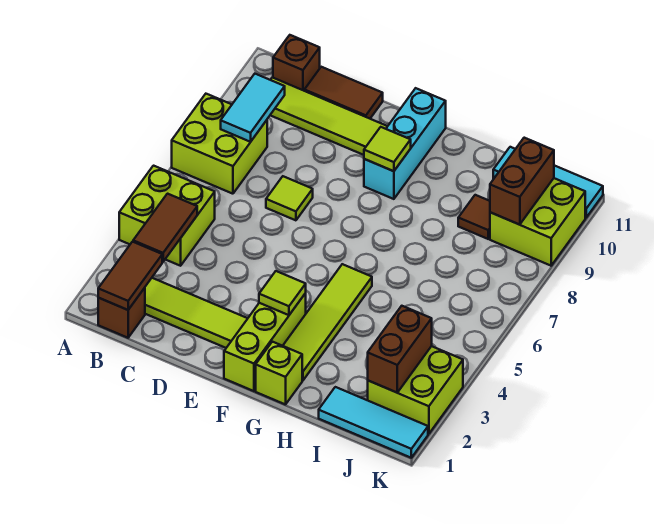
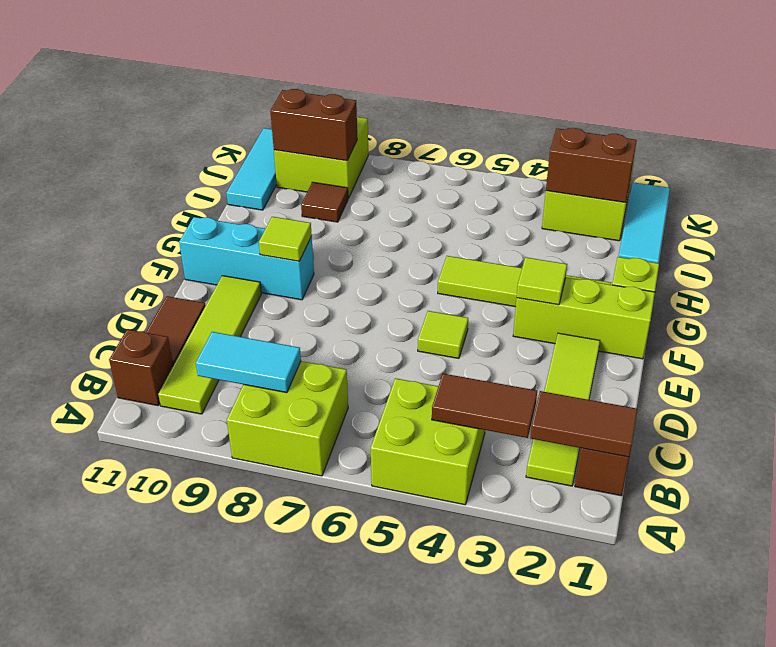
lime 1x1 tile [266,176,313,220] -> lime 1x1 tile moved to [418,311,468,358]

